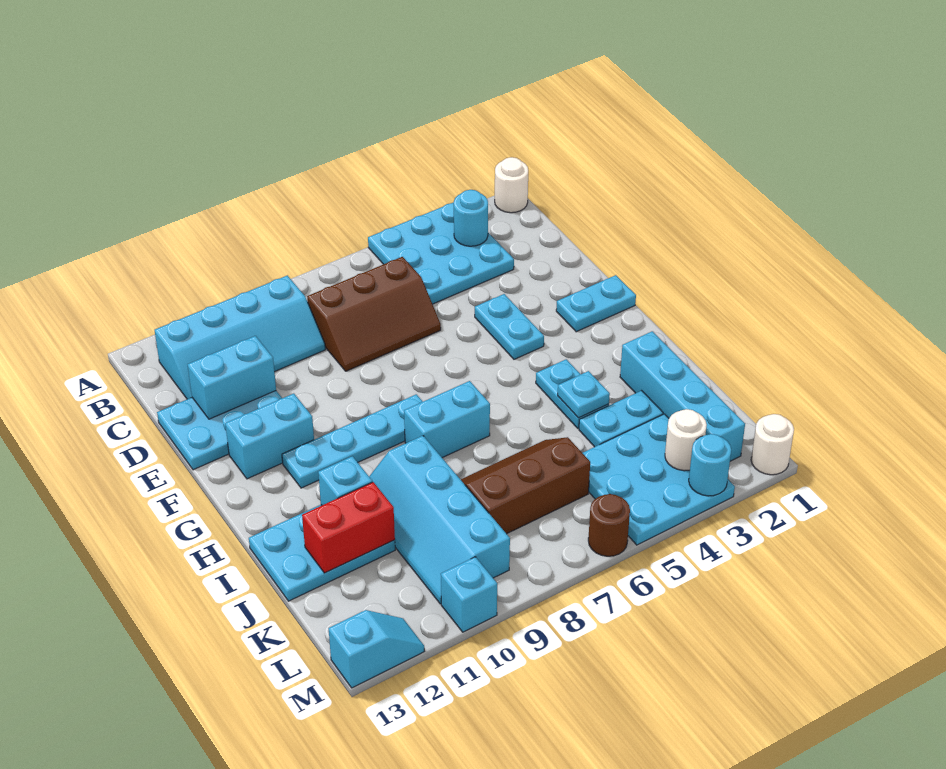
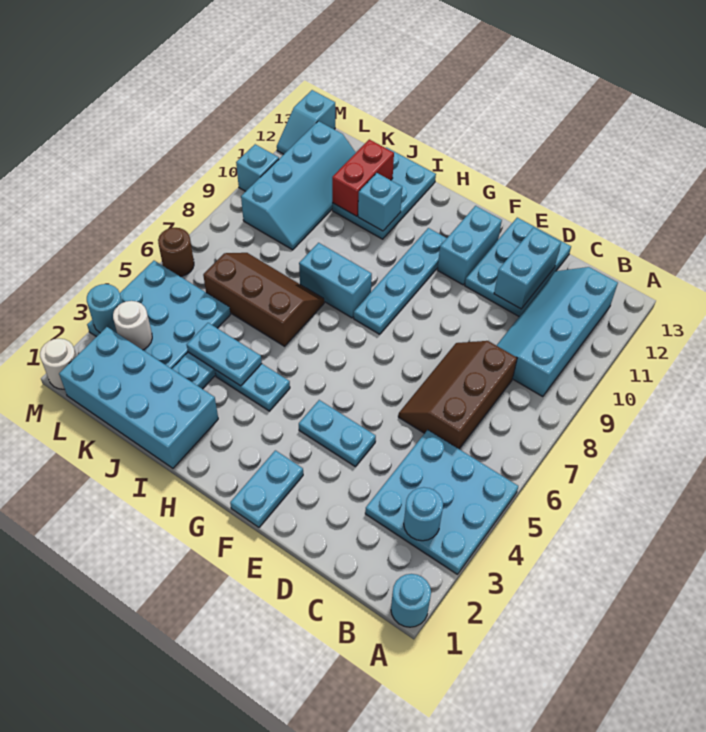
white 1x1 round brick [495,157,528,213] -> cyan 1x1 round brick [391,574,431,627]
cyan 1x2 brick [404,381,490,458] -> cyan 1x2 brick turned to [299,243,372,318]
cyan 1x4 brick [620,331,745,461] -> cyan 2x4 brick [59,327,218,468]
cyan 1x1 plate [558,371,610,418] -> cyan 1x2 plate [187,323,262,386]
cyan 2x4 slope [369,436,510,604] -> cyan 2x4 slope turned to [241,121,356,250]
brown 2x3 slope [461,437,590,534] -> brown 2x3 slope turned to [203,253,324,346]

